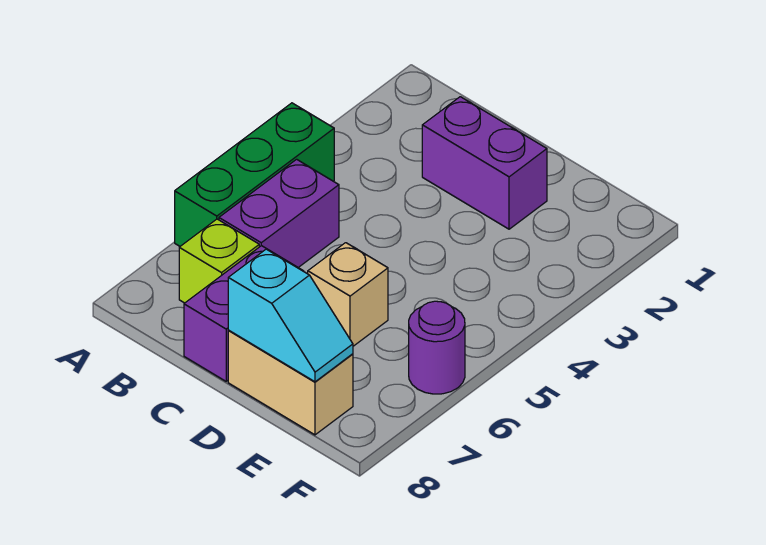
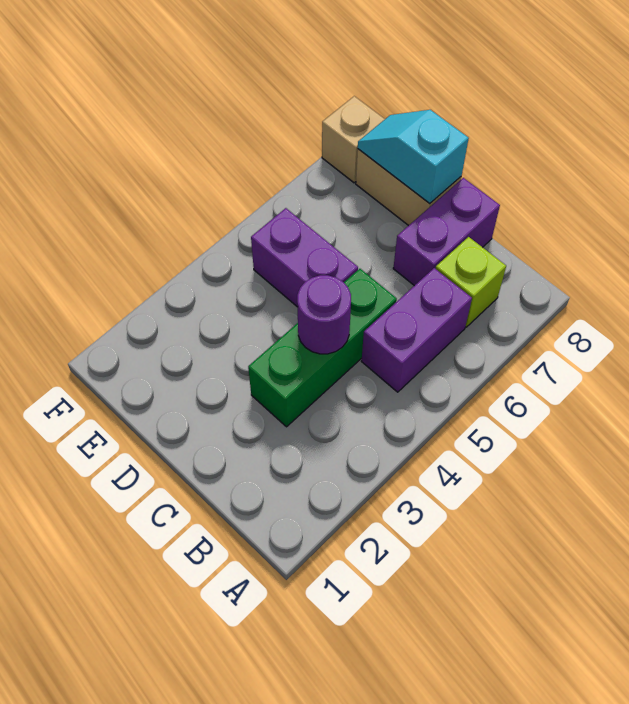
green 1x3 brick [175,103,334,246] -> green 1x3 brick moved to [248,269,397,427]
purple 1x2 brick [422,97,547,229] -> purple 1x2 brick moved to [251,208,358,307]
tan 1x1 brick [308,243,388,346] -> tan 1x1 brick moved to [322,96,385,183]
purple 1x1 round brick [409,301,465,394] -> purple 1x1 round brick moved to [297,275,351,354]

